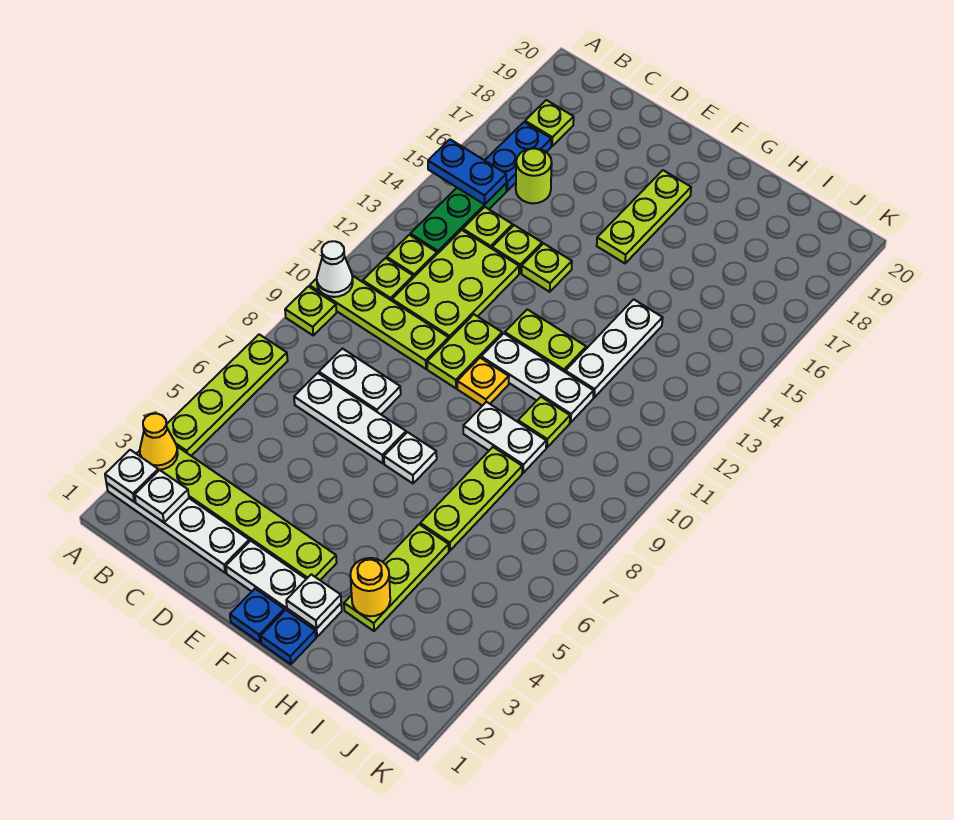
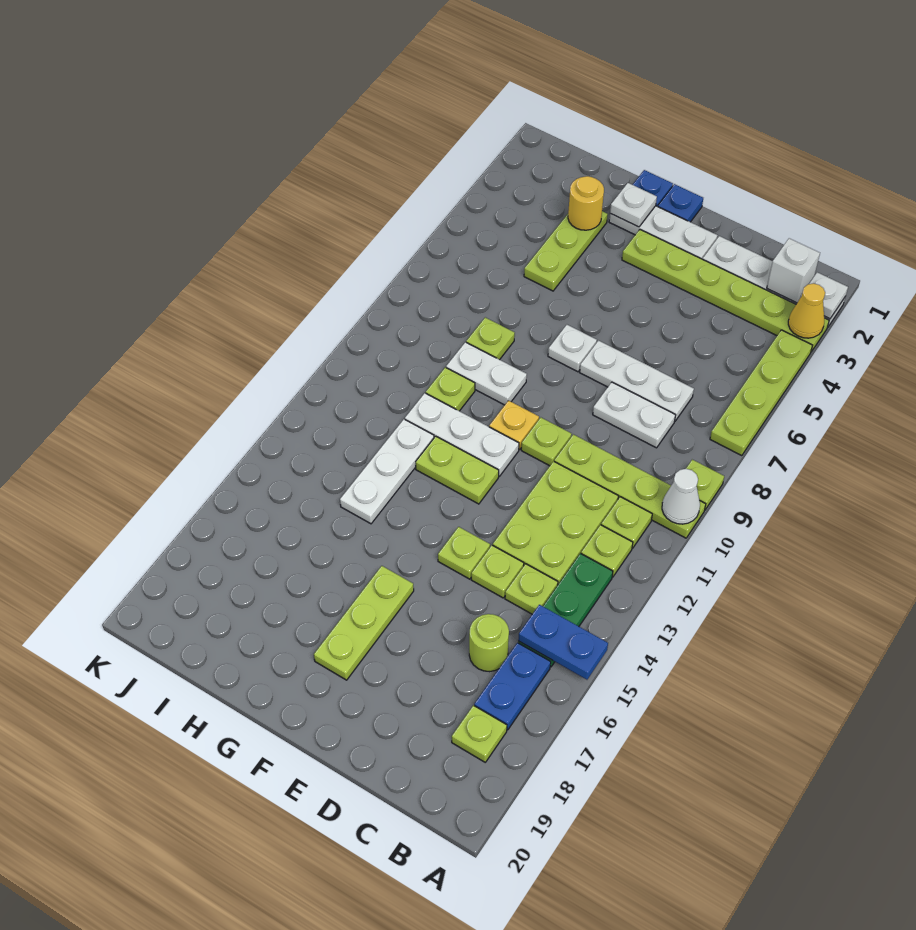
white 1x1 plate [135,470,189,522] -> white 1x1 brick [767,238,820,303]
lime 1x2 plate [427,314,502,388] -> lime 1x1 plate [521,417,572,466]
lime 1x3 plate [420,447,522,551] -> lime 1x1 plate [466,317,515,360]

